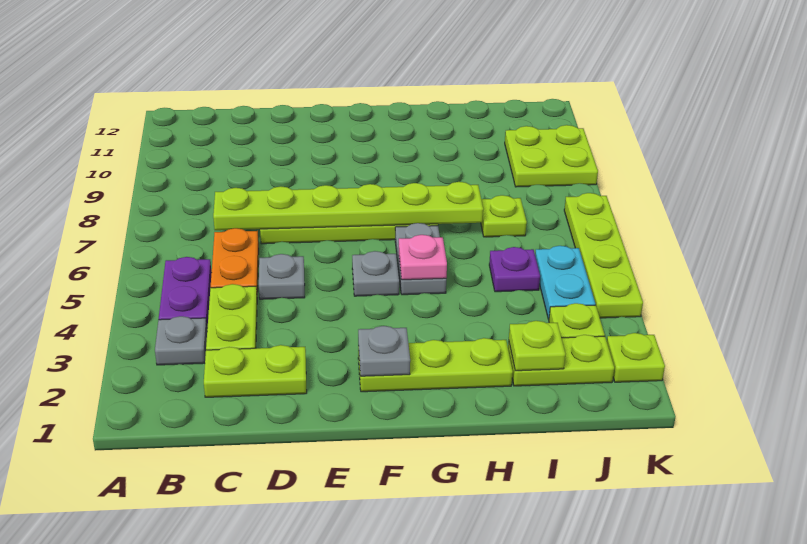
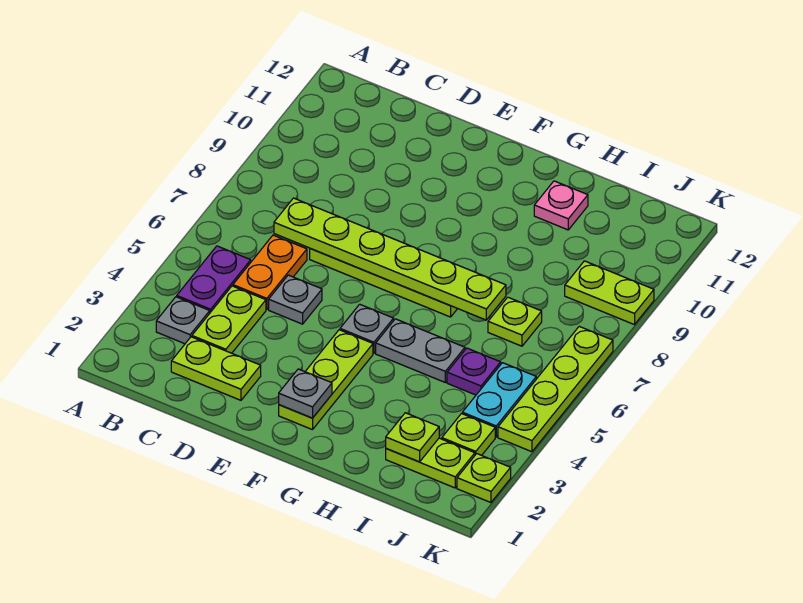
lime 1x3 plate [358,338,513,392] -> lime 1x3 plate turned to [279,330,373,430]
grey 1x2 plate [395,223,446,295] -> grey 1x2 plate turned to [376,319,465,382]
pink 1x1 plate [399,235,447,280] -> pink 1x1 plate moved to [534,181,588,230]
lime 2x2 plate [505,125,598,187] -> lime 1x2 plate [565,261,654,325]

